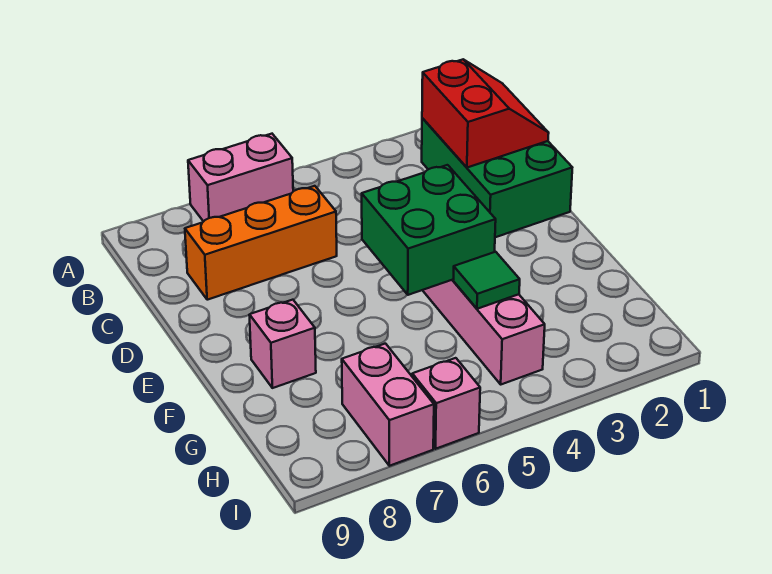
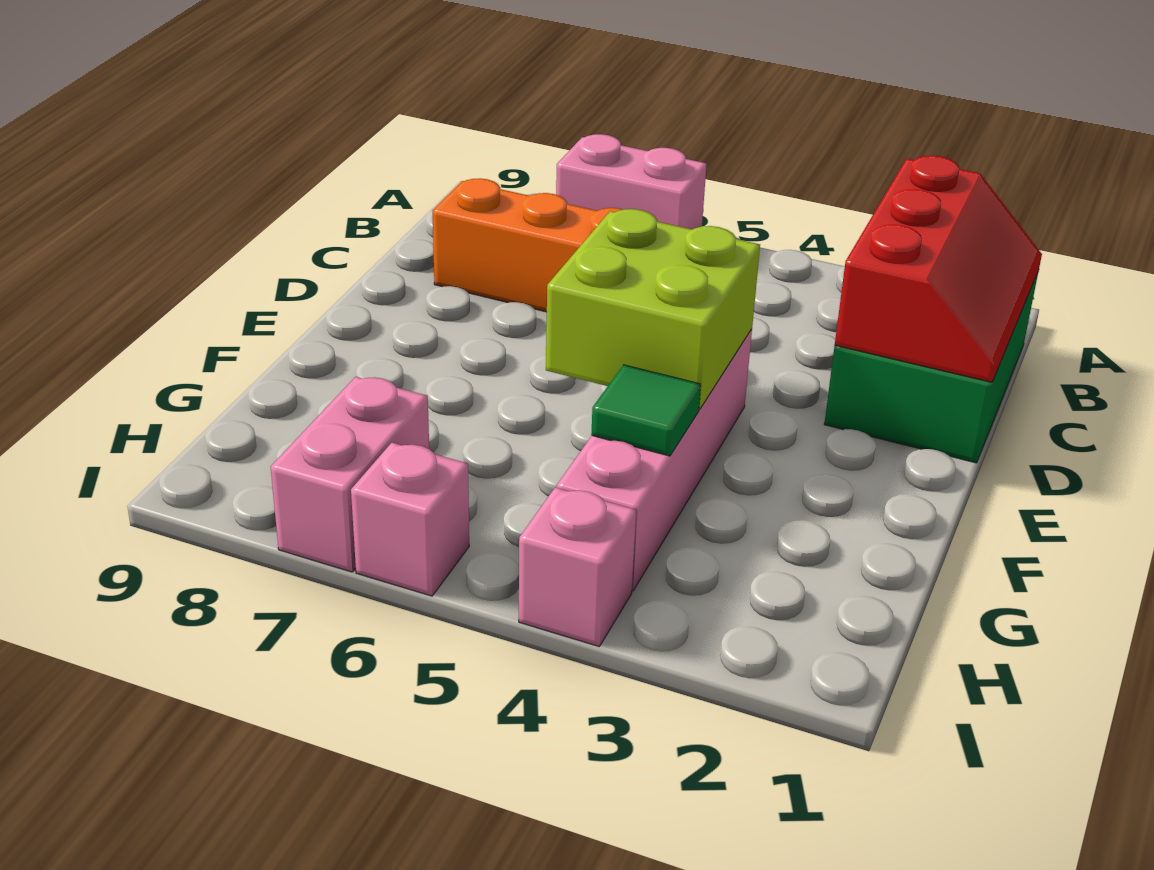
red 2x2 slope [422,59,549,168] -> red 2x3 slope [835,156,1042,382]
green 2x2 brick [362,165,496,295] -> lime 2x2 brick [546,209,760,409]
pink 1x1 brick [249,300,316,388] -> pink 1x1 brick moved to [519,487,636,646]

